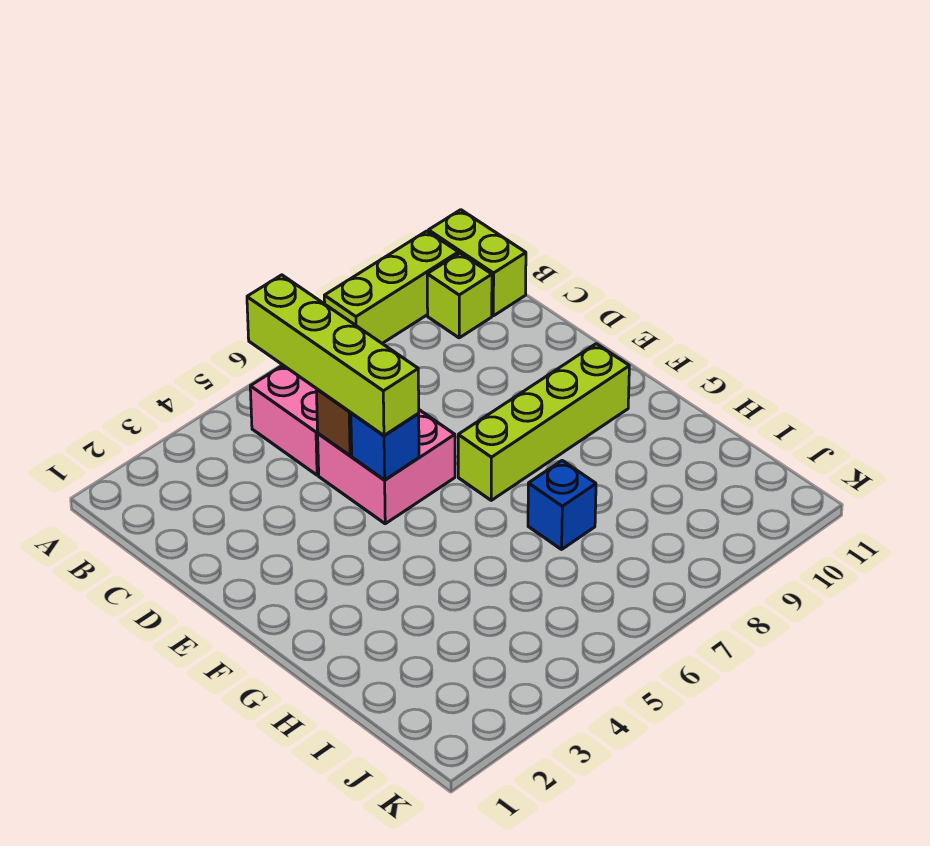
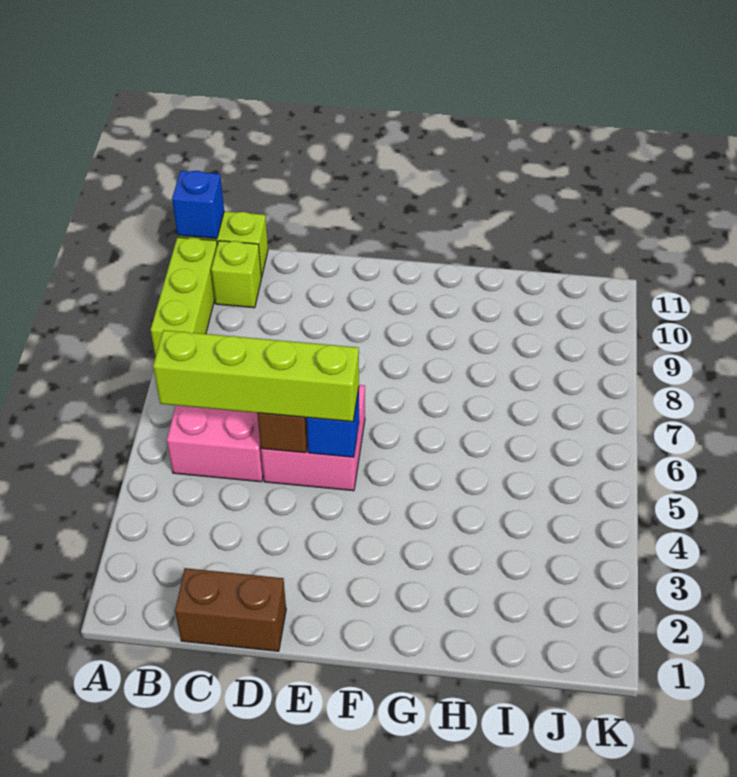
none -> brown 1x2 brick [175,568,286,651]
lime 1x4 brick [458,344,629,500] -> none
blue 1x1 brick [528,460,596,549] -> blue 1x1 brick moved to [172,171,224,239]

